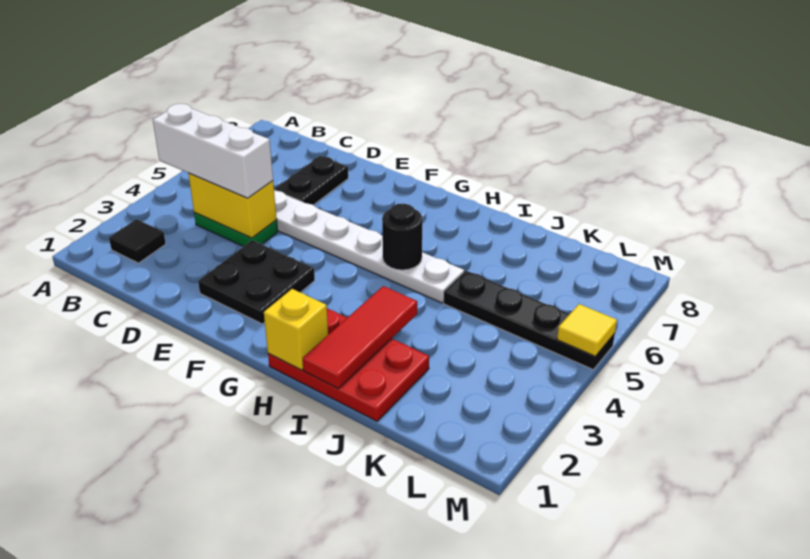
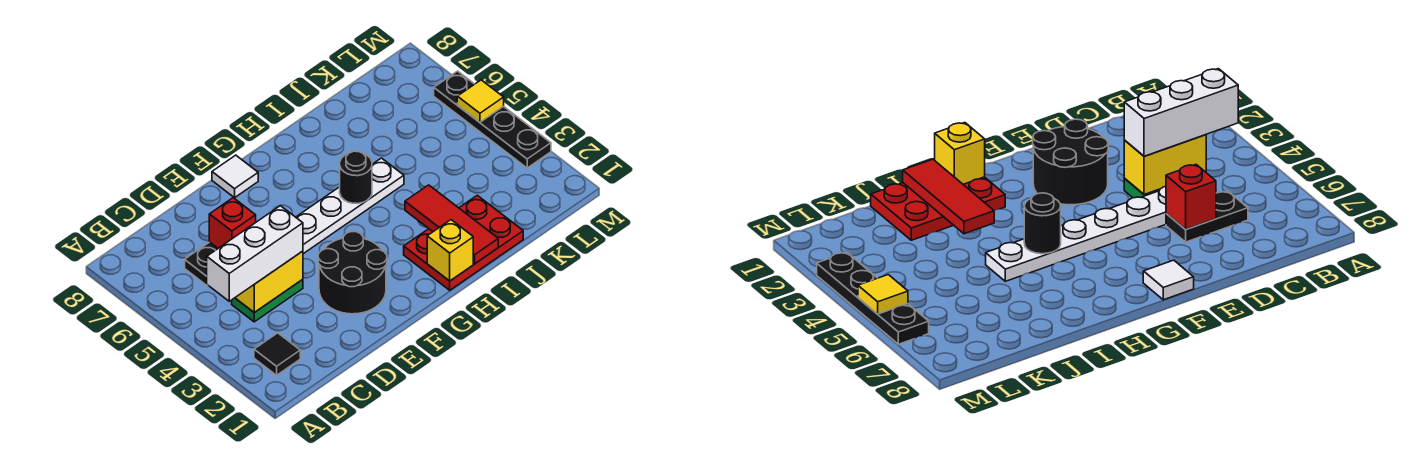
black 1x2 plate [274,156,348,205] -> black 1x2 plate turned to [185,242,218,285]
none -> red 1x1 brick [209,198,256,248]
black 2x2 plate [198,240,315,324] -> black 2x2 round brick [318,232,387,314]
none -> white 1x1 tile [212,155,258,198]
black 1x4 plate [444,271,615,370] -> black 1x4 plate turned to [434,71,551,168]

